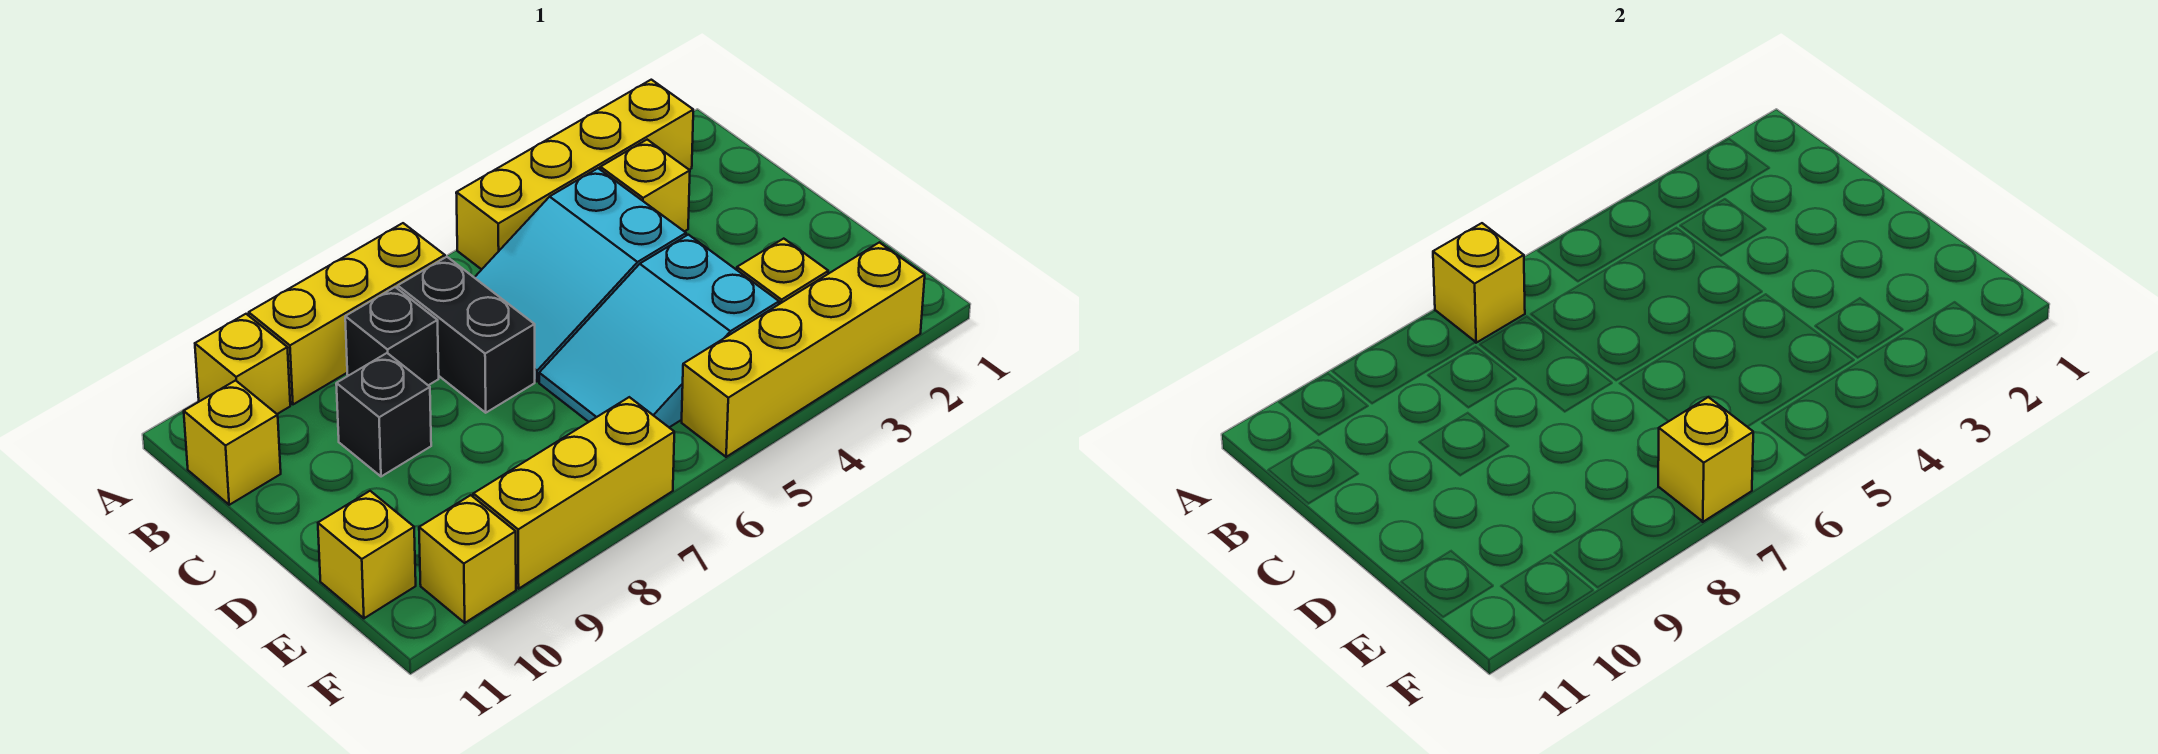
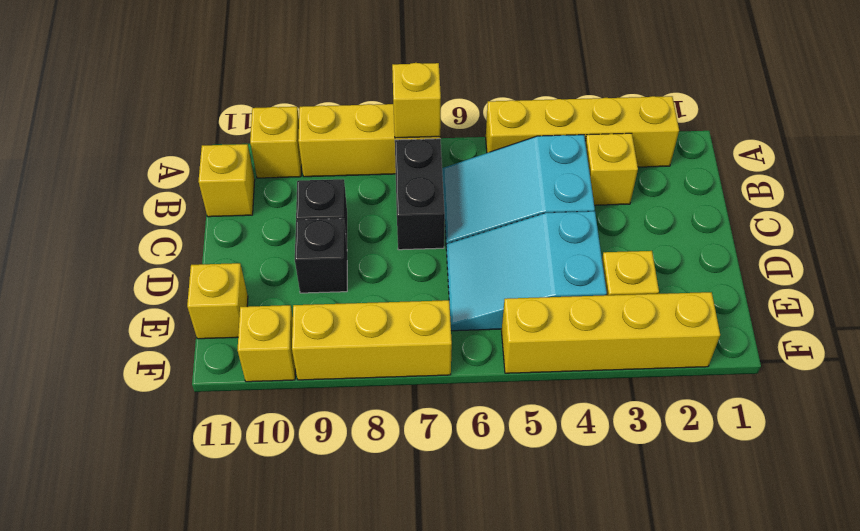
black 1x1 brick [345,287,439,385] -> black 1x1 brick moved to [295,219,347,293]
yellow 1x1 brick [1658,397,1753,522] -> none

